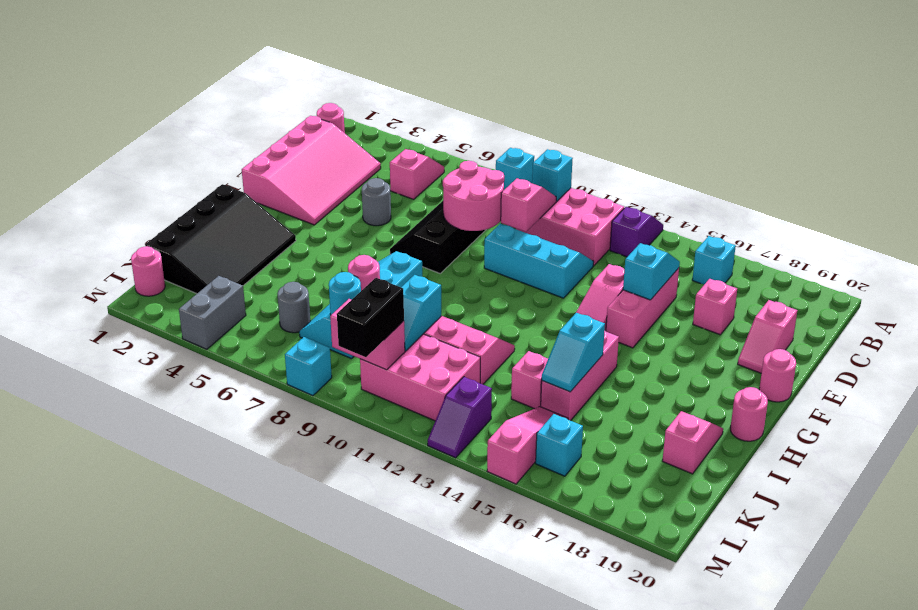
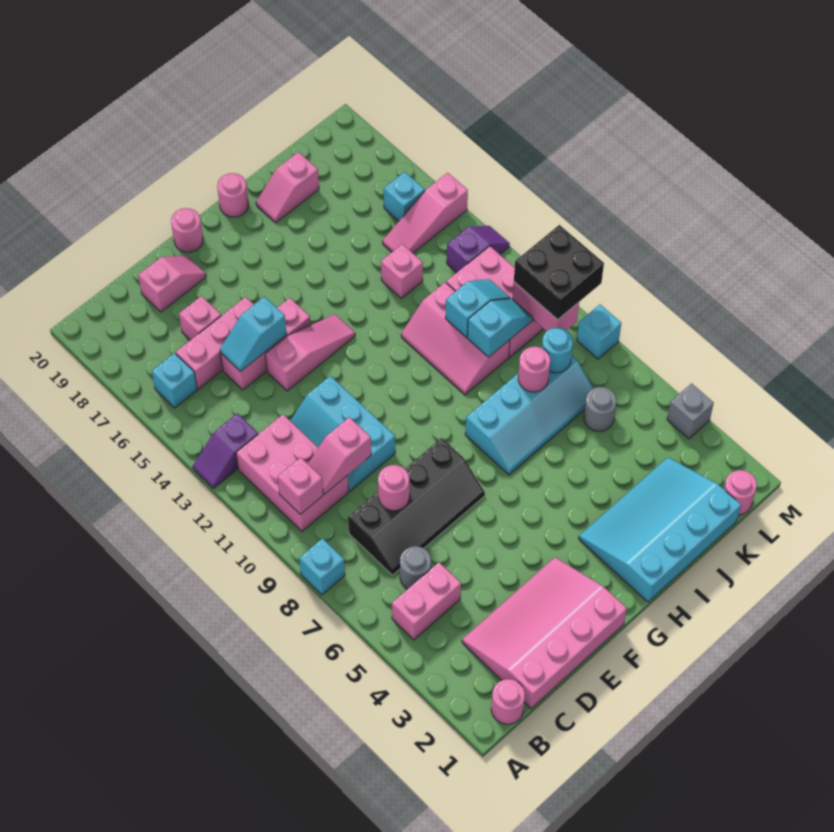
pink 1x2 slope [390,149,444,199] -> pink 1x2 brick [392,562,461,640]
cyan 1x1 brick [532,149,573,201] -> pink 1x1 brick [277,457,323,514]
pink 2x2 round brick [443,161,504,231] -> pink 1x1 round brick [378,465,410,511]
grey 1x1 round brick [362,178,391,226] -> grey 1x1 round brick moved to [400,546,431,589]
black 3x4 slope [145,184,296,294] -> cyan 3x4 slope [579,457,741,602]
pink 1x3 brick [541,331,619,421] -> pink 1x3 brick moved to [176,297,254,389]
cyan 1x2 slope [542,313,605,392] -> cyan 1x2 slope moved to [445,279,510,337]
grey 1x2 brick [179,276,246,349] -> grey 1x1 brick [667,384,714,439]
black 1x2 brick [337,278,404,357] -> black 2x2 brick [514,225,604,320]

